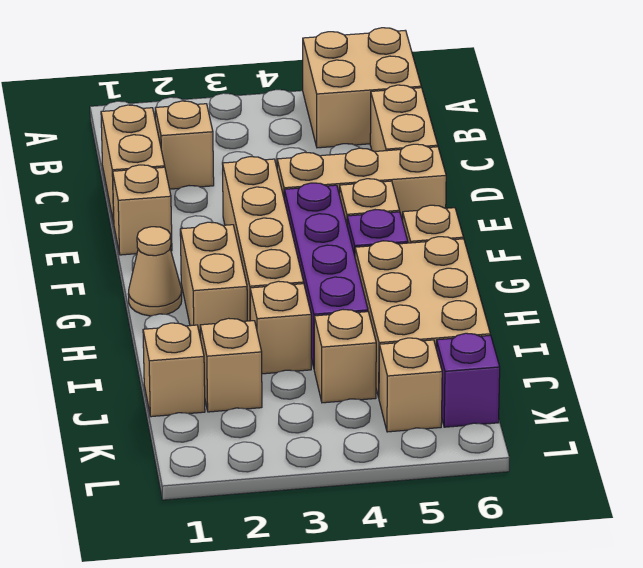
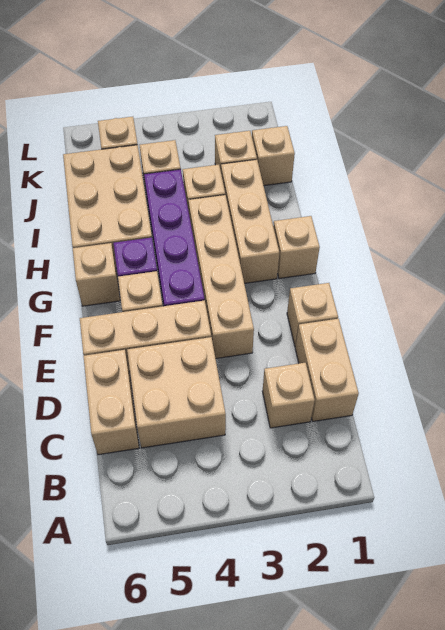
tan 2x2 brick [303,28,421,148] -> tan 2x2 brick moved to [127,337,226,448]
tan 1x1 cone [128,227,182,316] -> tan 1x1 brick [273,216,320,279]
tan 1x2 brick [180,222,247,339] -> tan 1x3 brick [221,160,279,283]
purple 1x1 brick [436,333,500,427] -> none

